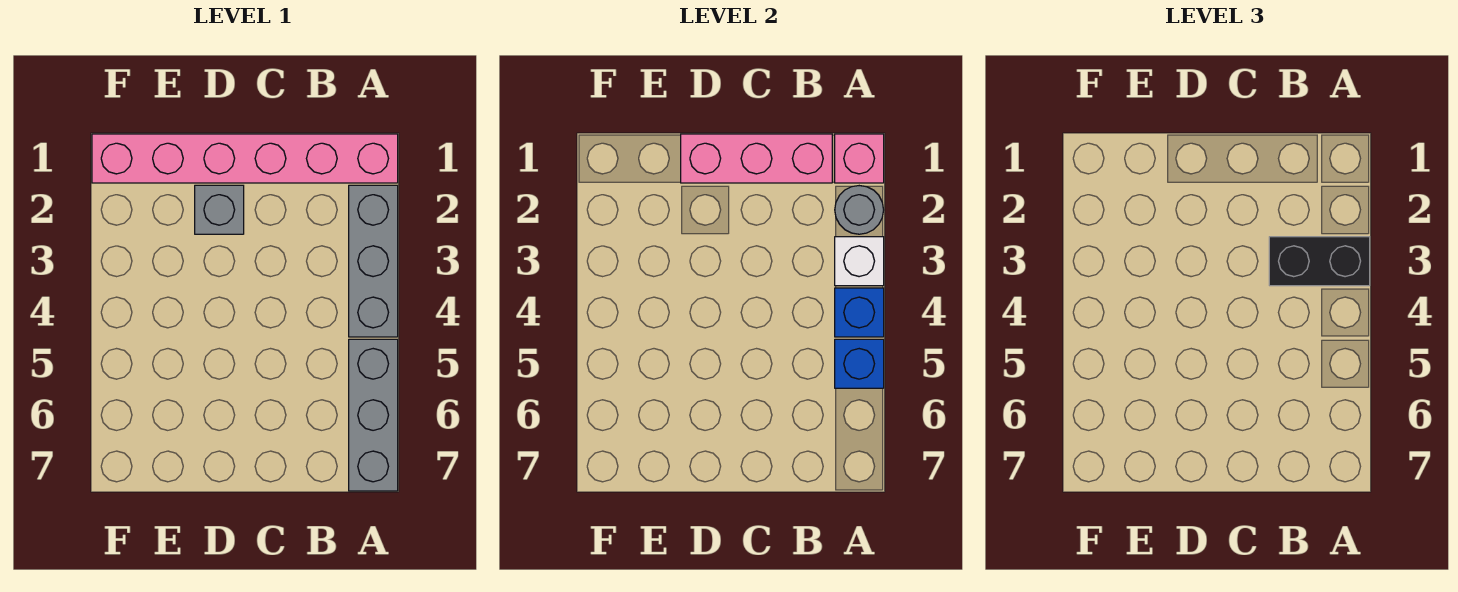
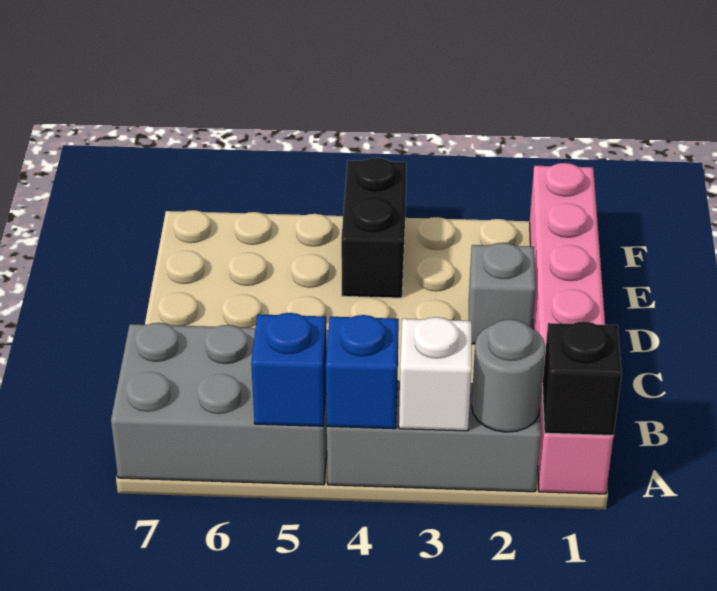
pink 1x1 brick [835,134,884,183] -> black 1x1 brick [542,322,622,436]
black 1x2 brick [1269,237,1370,286] -> black 1x2 brick moved to [341,158,407,298]
grey 1x3 brick [349,339,398,491] -> grey 2x3 brick [111,323,329,485]
pink 1x3 brick [681,134,832,183] -> none

